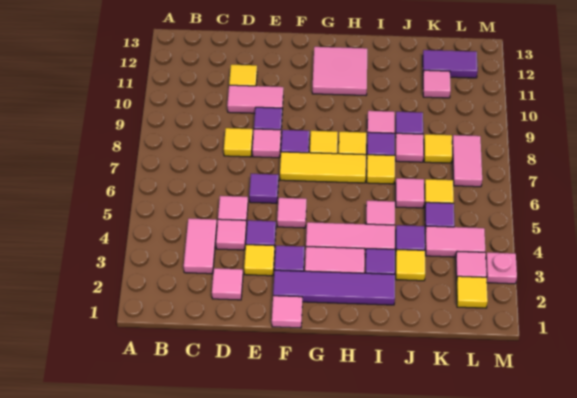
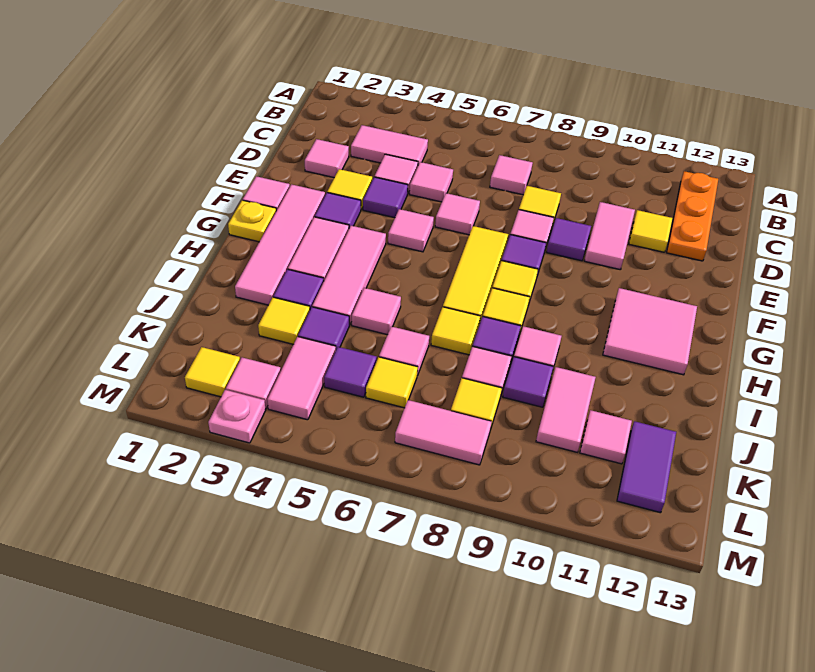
none -> orange 1x3 plate [667,171,718,261]
none -> pink 1x1 tile [490,155,533,195]
purple 1x1 tile [249,174,279,203] -> pink 1x1 tile [435,193,480,235]
purple 1x4 tile [273,270,395,305] -> pink 1x4 tile [235,184,325,305]
none -> yellow 1x1 plate [228,200,276,242]
none -> pink 1x2 tile [536,367,596,452]

